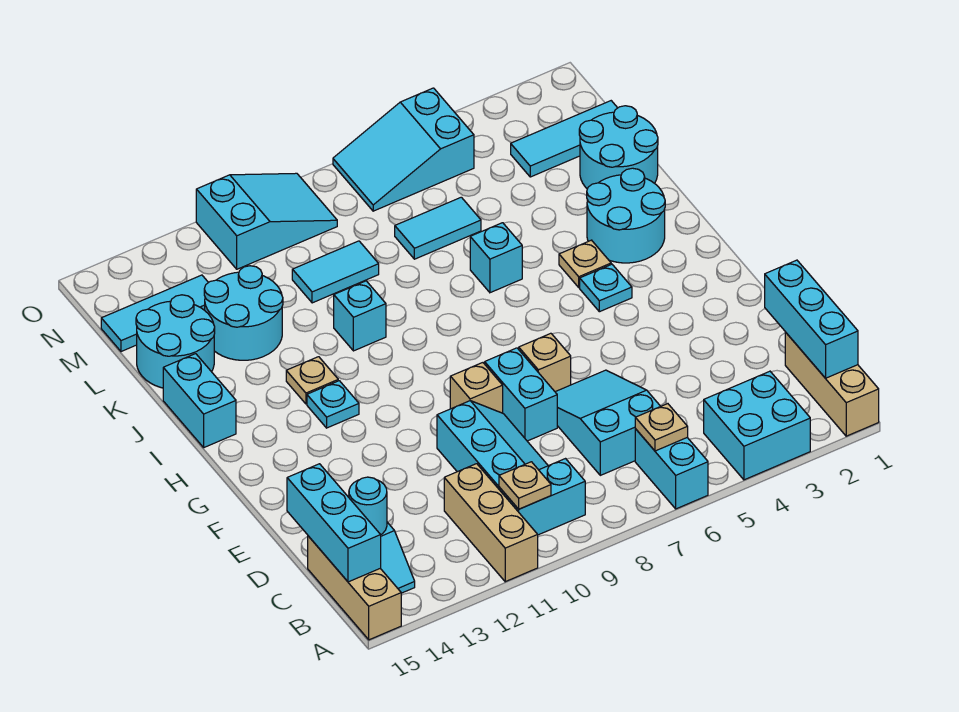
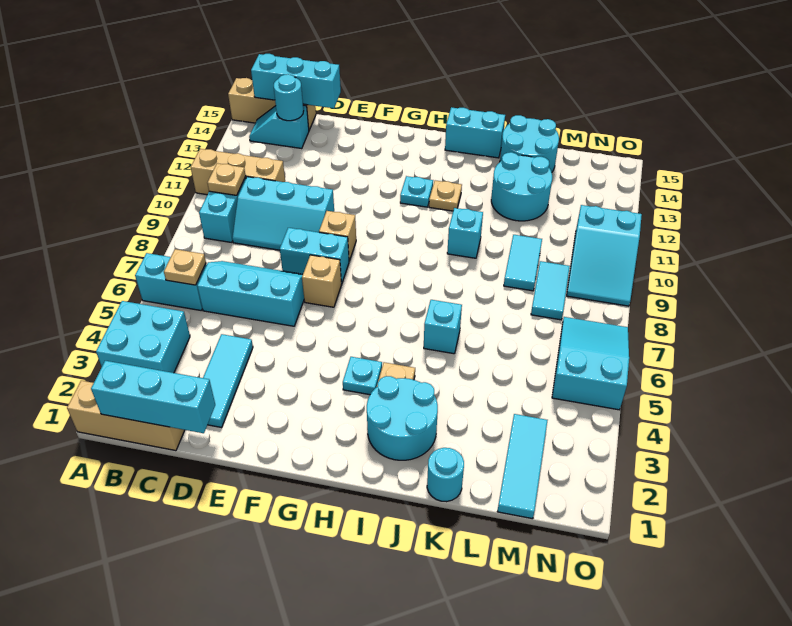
cyan 2x3 slope [556,370,660,475] -> cyan 2x3 slope turned to [197,261,304,326]
cyan 2x2 round brick [579,106,658,189] -> cyan 1x1 round brick [427,448,464,502]
cyan 1x2 tile [395,197,481,259] -> cyan 1x2 tile moved to [531,261,570,320]
cyan 1x3 tile [101,275,208,352] -> cyan 1x3 tile moved to [203,334,253,427]

